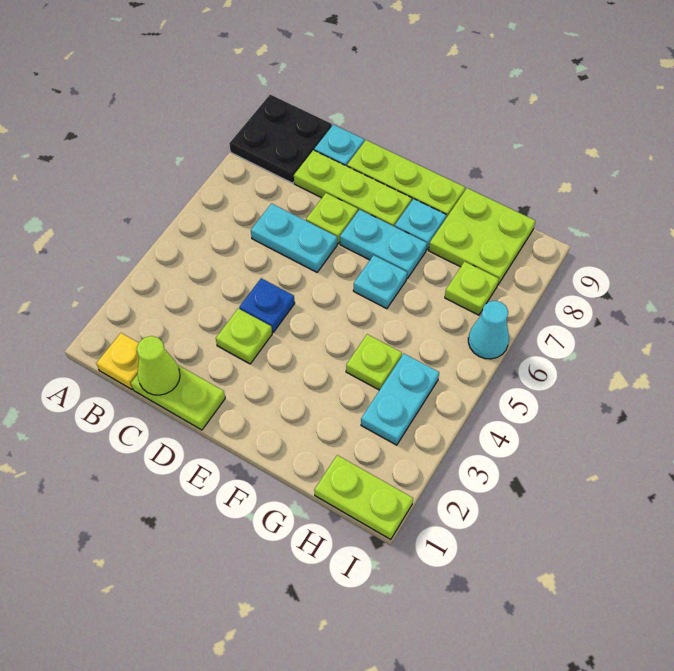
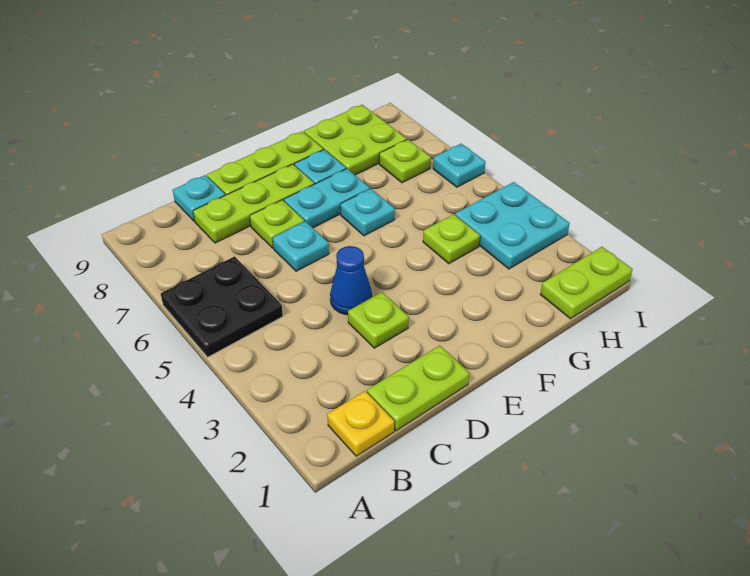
black 2x2 plate [229,95,332,183] -> black 2x2 plate moved to [161,256,283,357]
lime 1x1 cone [137,336,180,395] -> none
cyan 1x2 plate [251,204,337,272] -> cyan 1x1 plate [272,221,329,271]
blue 1x1 plate [239,278,295,332] -> blue 1x1 cone [330,246,372,315]
cyan 1x2 plate [361,354,439,445] -> cyan 2x2 plate [455,182,570,269]
cyan 1x1 cone [468,301,509,359] -> cyan 1x1 plate [433,144,486,187]

